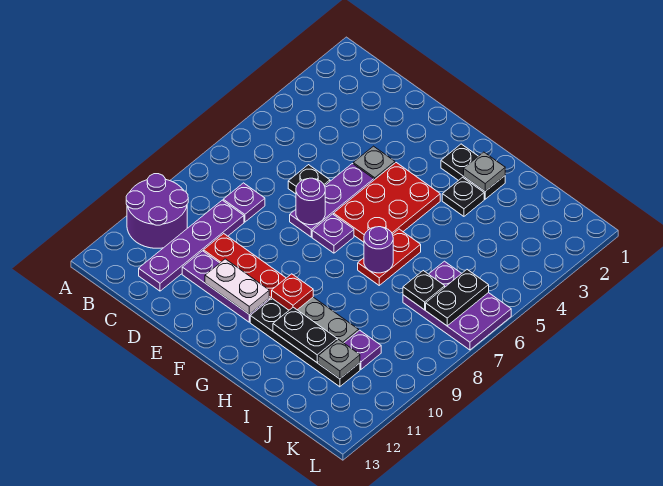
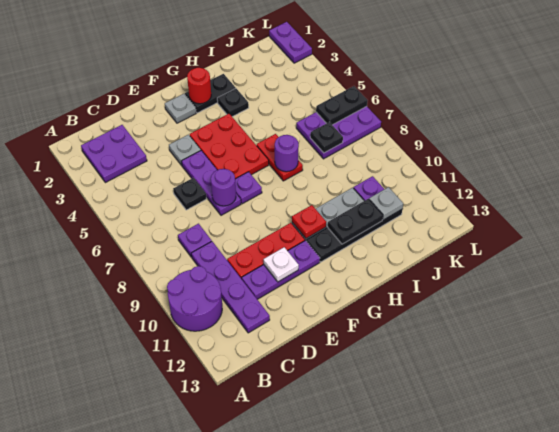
none -> purple 2x2 plate [81,125,147,183]
white 1x2 plate [205,259,269,314] -> white 1x1 plate [264,247,299,282]
none -> red 1x1 round brick [187,68,211,104]
grey 1x1 plate [464,152,505,191] -> grey 1x1 plate moved to [165,94,196,123]
black 1x2 plate [426,270,489,326] -> black 1x2 plate turned to [316,86,367,125]
none -> purple 1x2 plate [269,22,312,63]

